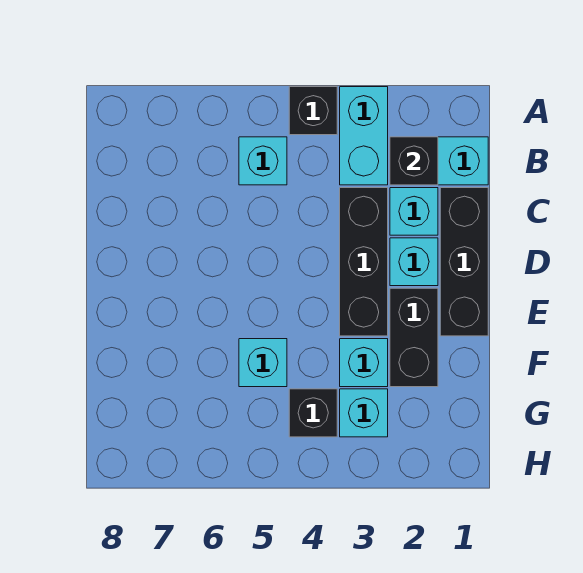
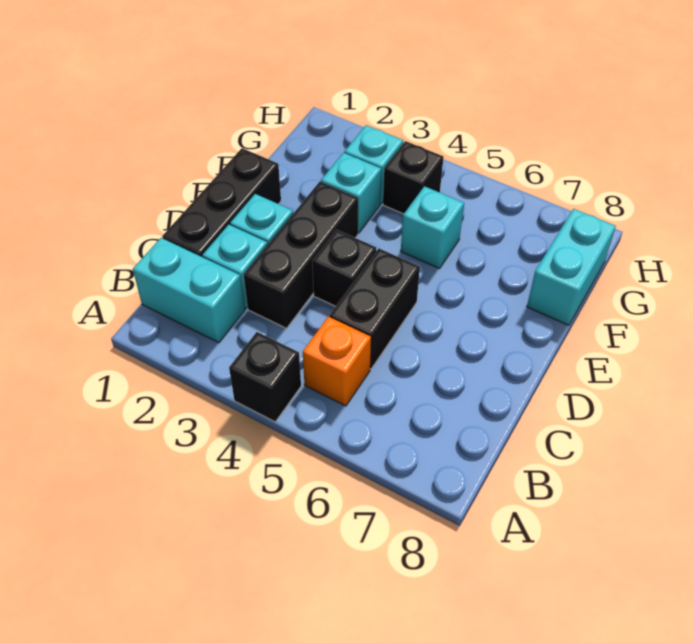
cyan 1x2 brick [340,87,388,185] -> cyan 1x2 brick moved to [527,209,616,325]
black 1x1 brick [390,137,438,185] -> black 1x1 brick moved to [312,230,376,306]
cyan 1x1 brick [239,137,287,185] -> orange 1x1 brick [303,317,371,406]
black 1x2 brick [390,288,438,387] -> black 1x2 brick moved to [330,248,420,369]

